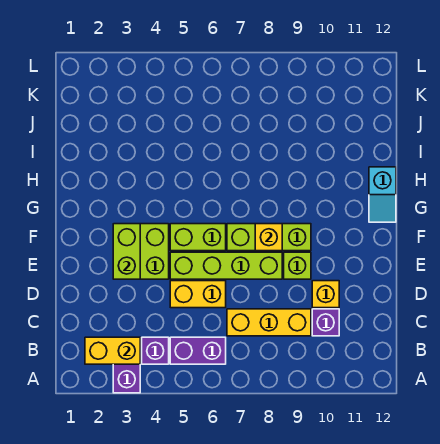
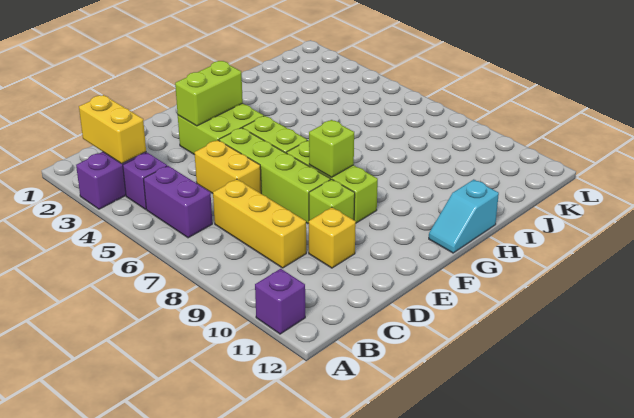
purple 1x1 brick [312,309,339,336] -> purple 1x1 brick moved to [255,269,305,334]
yellow 1x1 brick [255,224,282,251] -> lime 1x1 brick [309,120,354,177]

